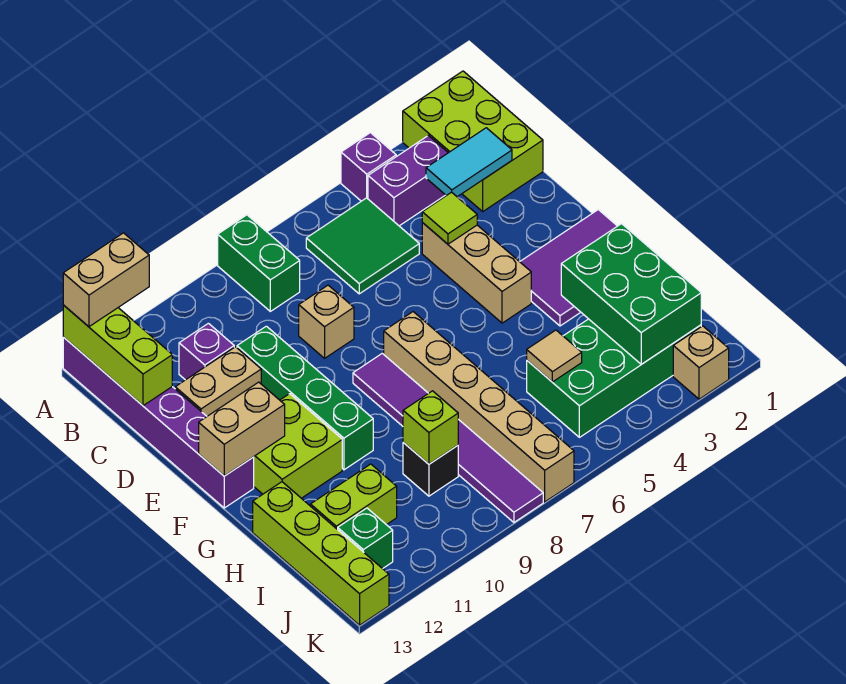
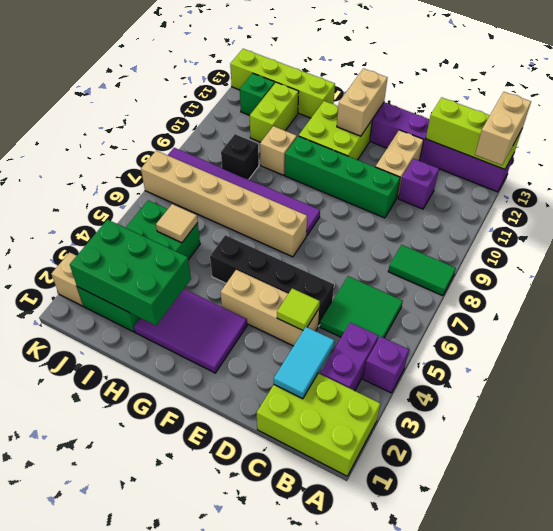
green 1x2 brick [218,215,300,311] -> green 1x2 tile [388,245,456,296]
none -> black 1x4 brick [210,235,334,327]
tan 1x1 brick [299,285,354,358] -> tan 1x1 brick moved to [260,126,297,175]
purple 2x3 tile [520,210,617,326] -> purple 2x3 tile turned to [134,289,247,373]
lime 1x1 brick [403,391,458,464] -> none

